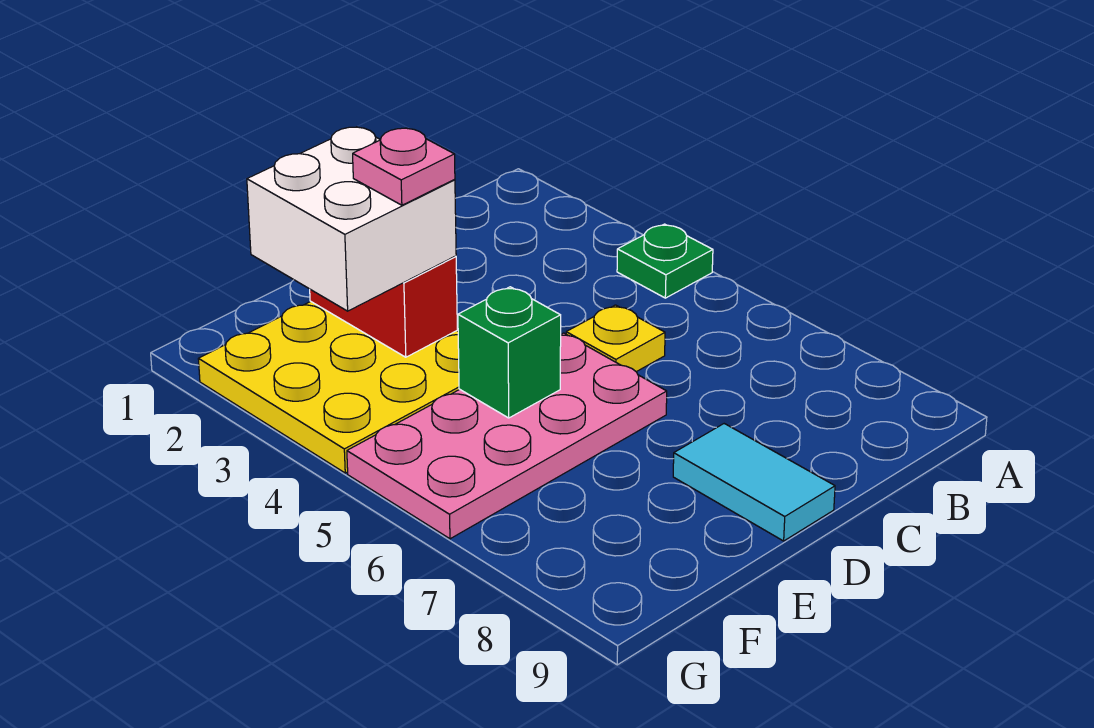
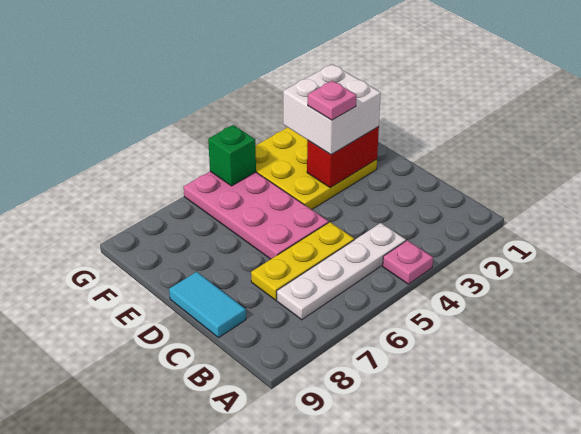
green 1x1 plate [617,224,713,298] -> pink 1x1 plate [383,240,433,284]
none -> white 1x4 plate [277,223,406,320]
yellow 1x1 plate [566,305,665,372] -> yellow 1x3 plate [251,222,354,300]
cyan 1x2 tile [673,424,835,541] -> cyan 1x2 tile turned to [169,272,246,338]
green 1x1 brick [458,287,561,418] -> green 1x1 brick moved to [208,125,256,186]

